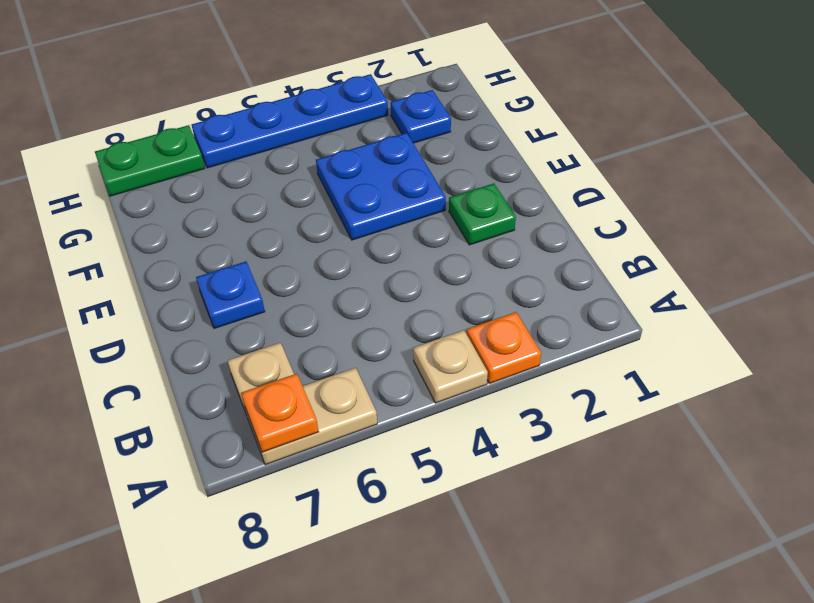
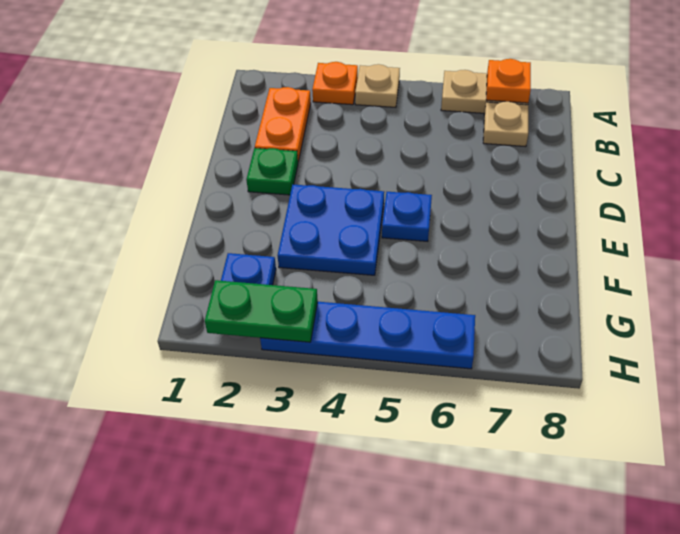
none -> orange 1x2 plate [255,87,311,162]
blue 1x1 plate [196,261,265,328] -> blue 1x1 plate moved to [382,192,432,241]
green 1x2 plate [95,125,205,196] -> green 1x2 plate moved to [205,280,318,342]

